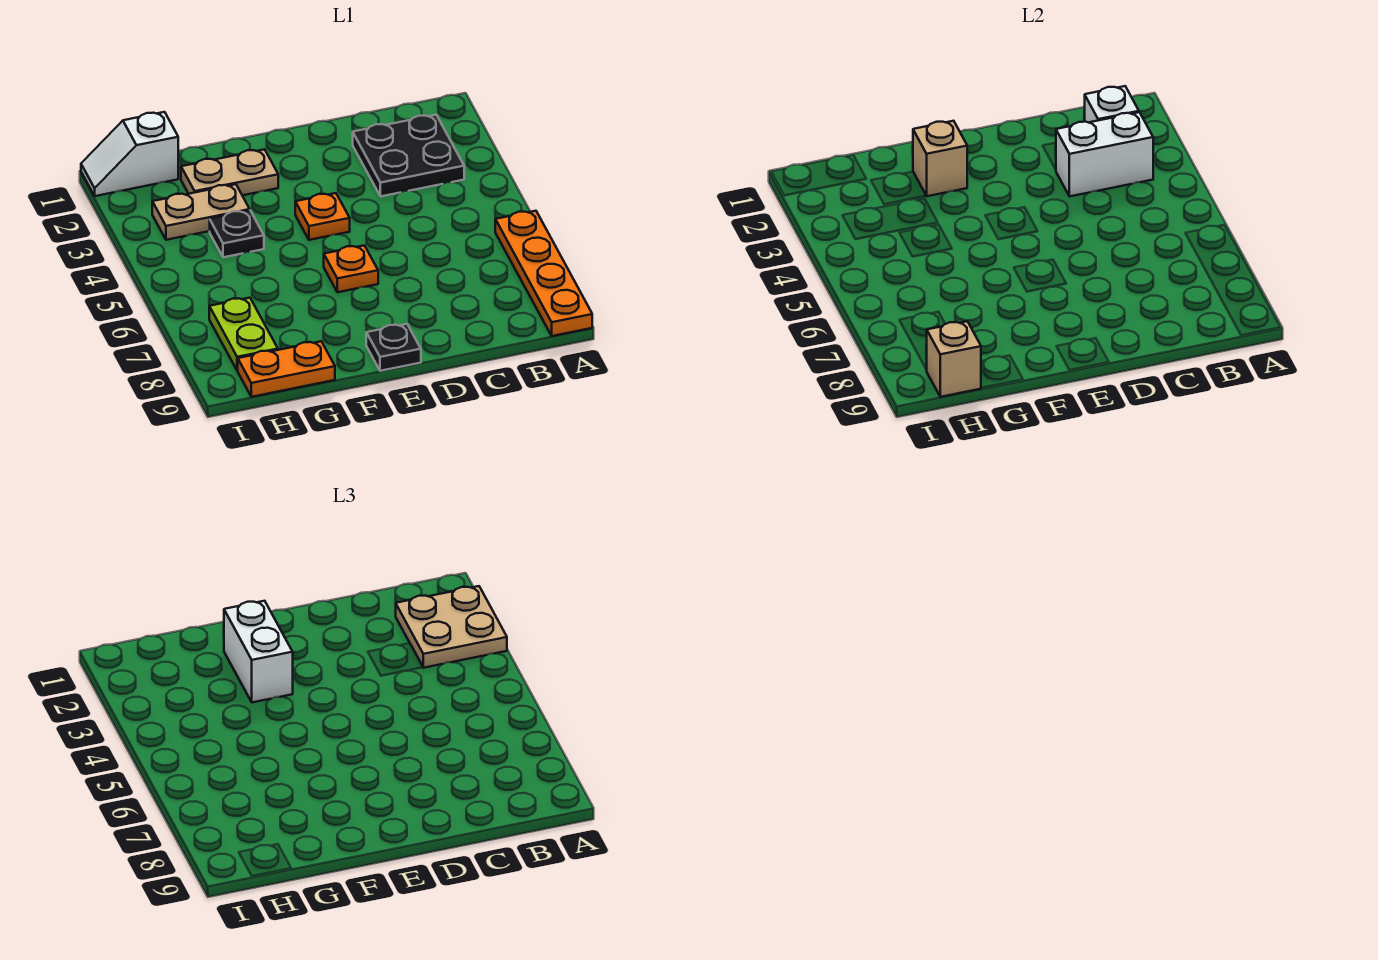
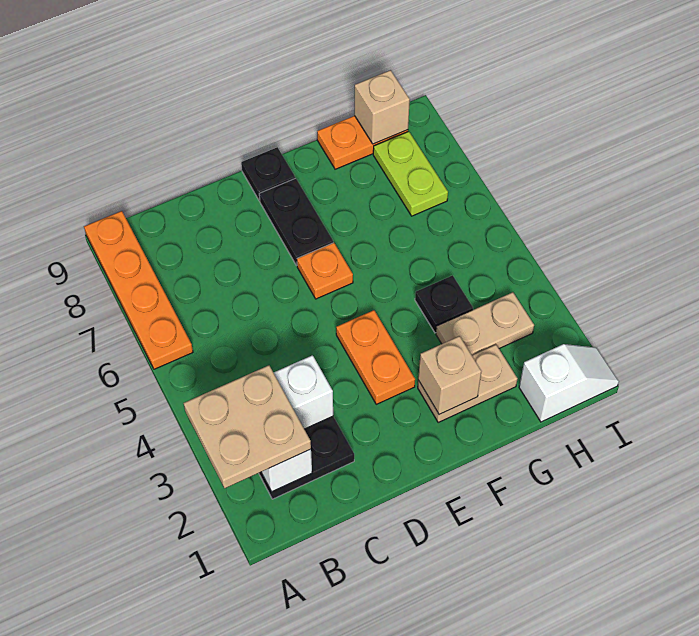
orange 1x1 plate [295,193,350,240] -> orange 1x2 plate [336,310,415,404]
none -> black 1x2 plate [259,178,333,266]
white 1x2 brick [224,601,293,702] -> none

